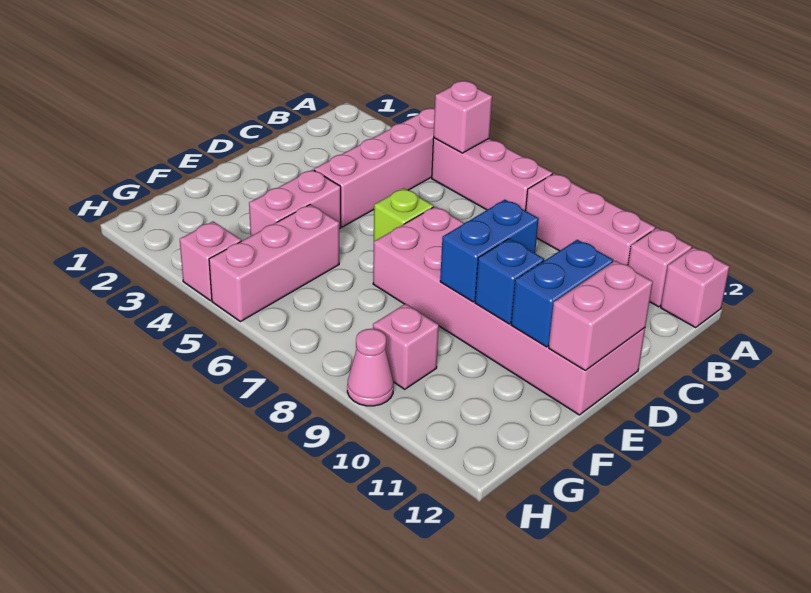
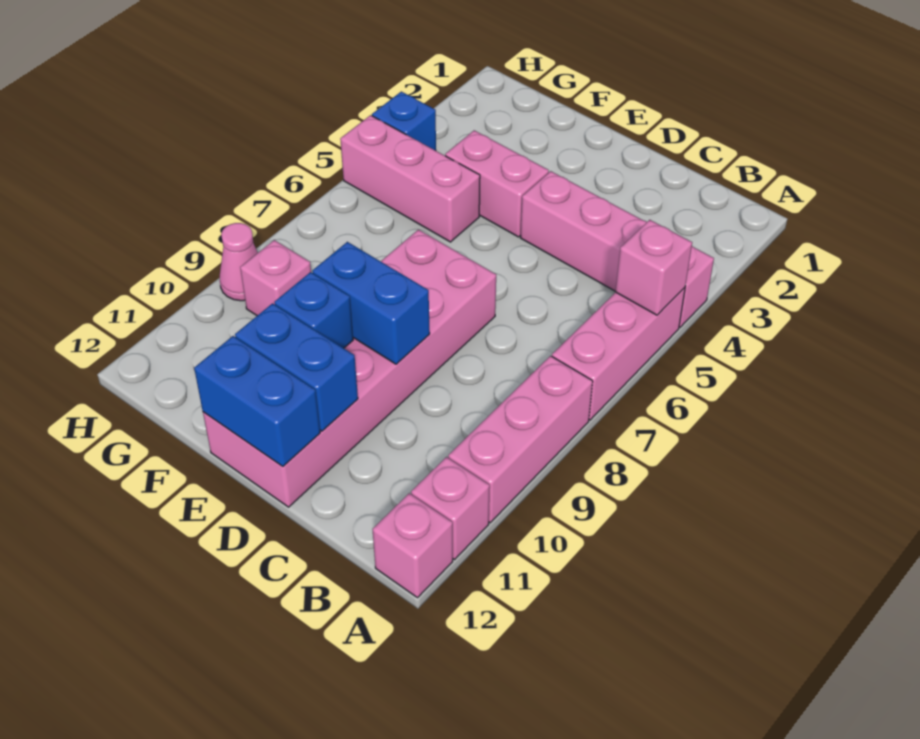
lime 1x1 brick [374,188,434,241] -> none
pink 1x2 brick [549,261,653,371] -> blue 1x2 brick [194,336,320,467]
pink 1x1 brick [180,221,241,301] -> blue 1x1 brick [372,92,436,151]

